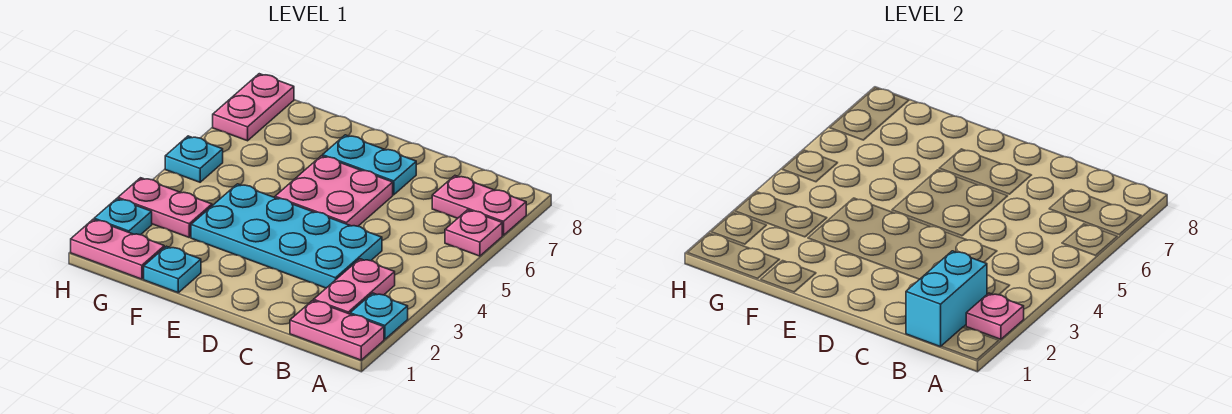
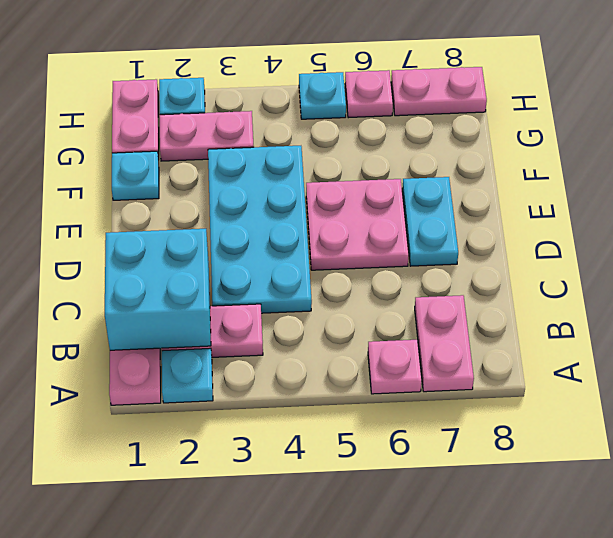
pink 1x1 plate [966,293,1024,339] -> pink 1x1 plate moved to [345,70,393,118]
cyan 1x2 brick [906,251,987,347] -> cyan 2x2 brick [105,229,211,350]
pink 1x2 plate [118,178,212,237] -> pink 1x2 plate turned to [160,111,254,161]

